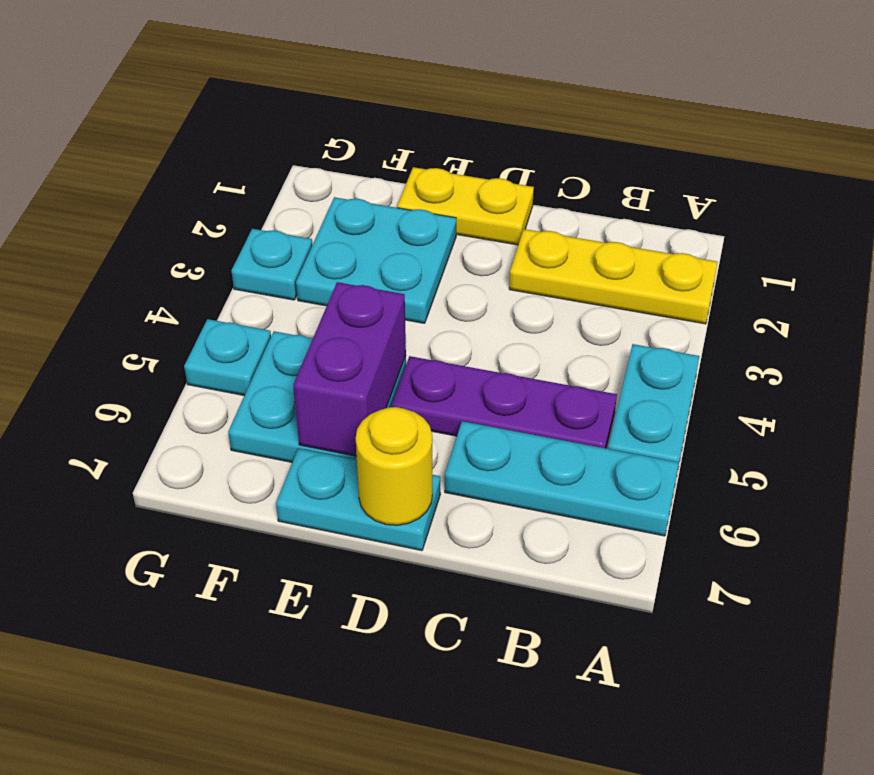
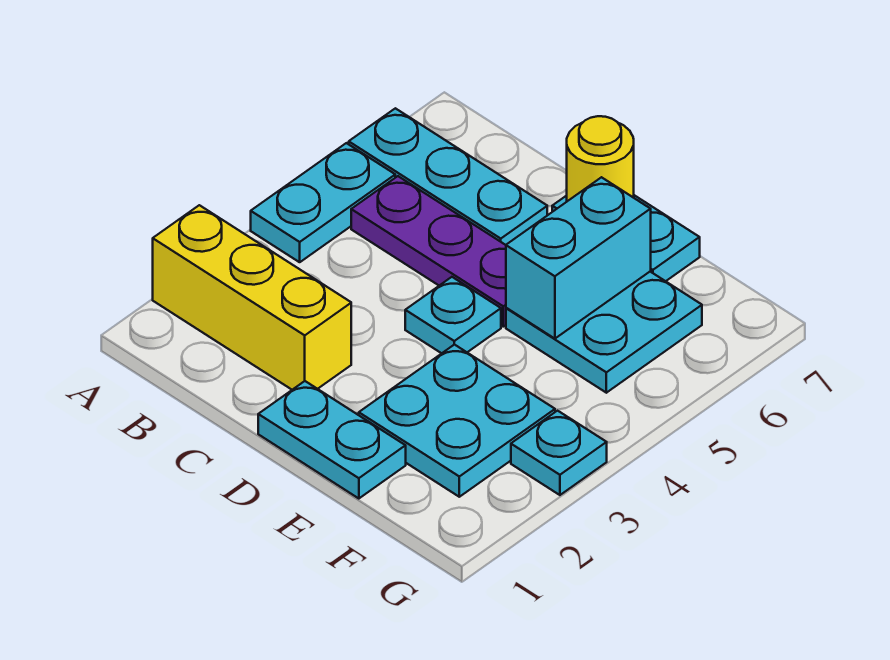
yellow 1x3 plate [509,229,718,324] -> yellow 1x3 brick [153,205,351,390]
yellow 1x2 plate [397,167,534,245] -> cyan 1x2 plate [258,381,406,499]
purple 1x2 brick [293,282,406,456] -> cyan 1x2 brick [506,177,651,339]
cyan 1x1 plate [184,319,271,396] -> cyan 1x1 plate moved to [405,277,501,353]

